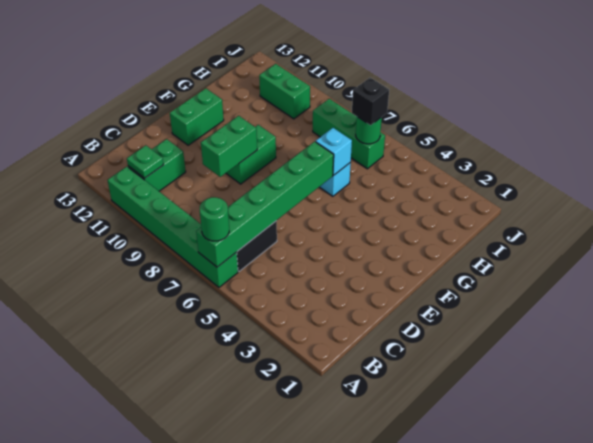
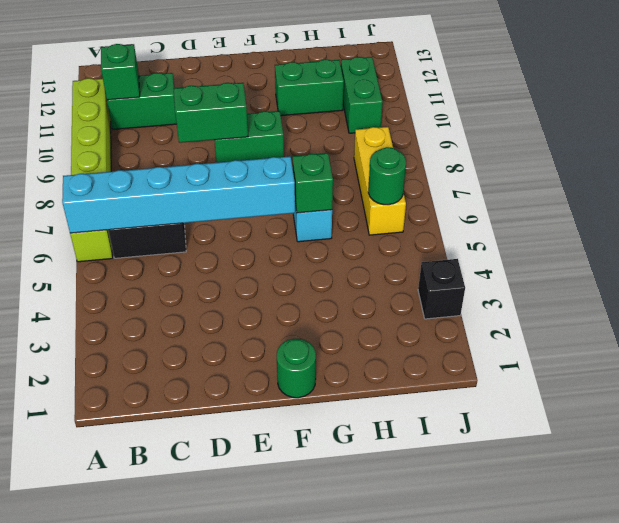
green 1x6 brick [108,167,238,287] -> lime 1x6 brick [70,78,113,262]
green 1x6 brick [196,141,334,267] -> cyan 1x6 brick [62,156,295,233]
green 1x1 round brick [200,197,229,241] -> green 1x1 round brick moved to [277,339,316,398]
green 1x1 plate [127,145,164,178] -> green 1x1 brick [101,44,140,100]
green 1x2 brick [170,88,224,145] -> green 1x2 brick moved to [275,59,344,116]
cyan 1x1 brick [316,128,352,175] -> green 1x1 brick [293,153,333,213]
green 1x3 brick [313,99,385,169] -> yellow 1x3 brick [354,127,406,235]
black 1x1 brick [352,78,389,125] -> black 1x1 brick moved to [418,259,465,319]

